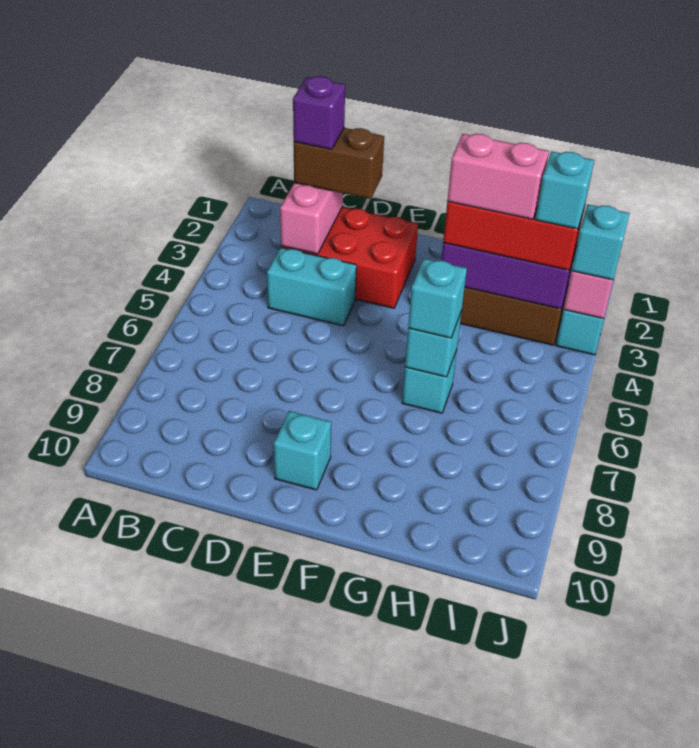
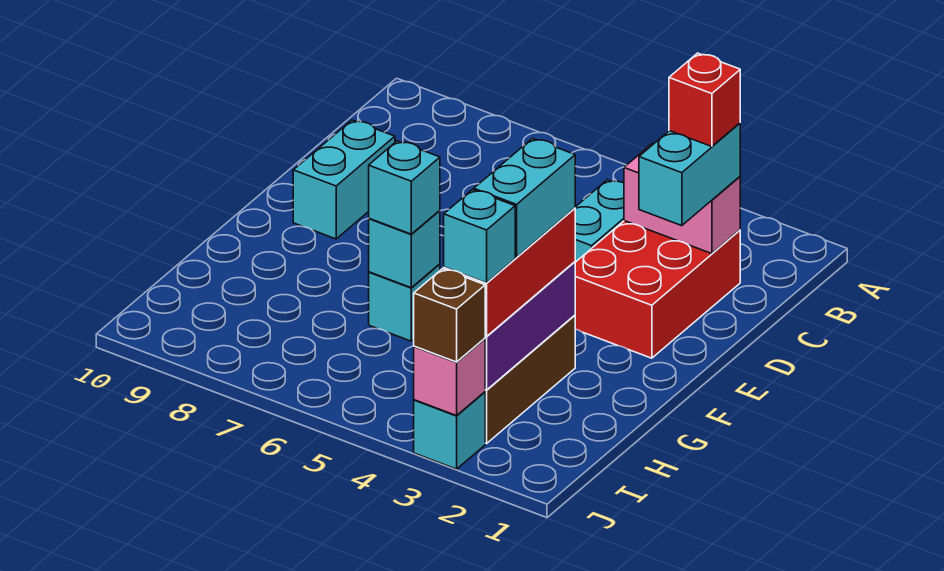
brown 1x2 brick [294,128,384,199] -> cyan 1x2 brick [639,123,740,226]
purple 1x1 brick [293,76,345,149] -> red 1x1 brick [669,53,740,147]
cyan 1x1 brick [274,411,331,490] -> cyan 1x2 brick [293,120,395,239]
pink 1x2 brick [447,134,549,219] -> cyan 1x2 brick [474,139,575,257]
cyan 1x1 brick [572,205,630,280] -> brown 1x1 brick [414,269,485,362]

